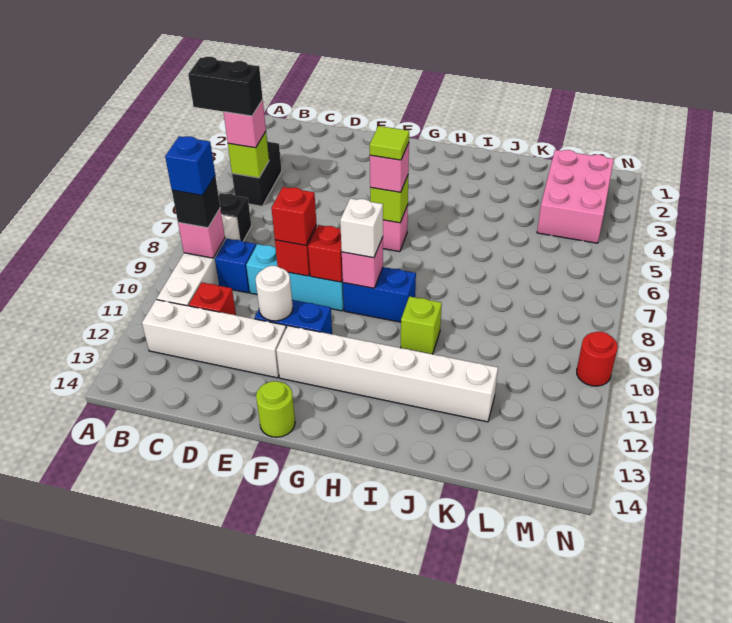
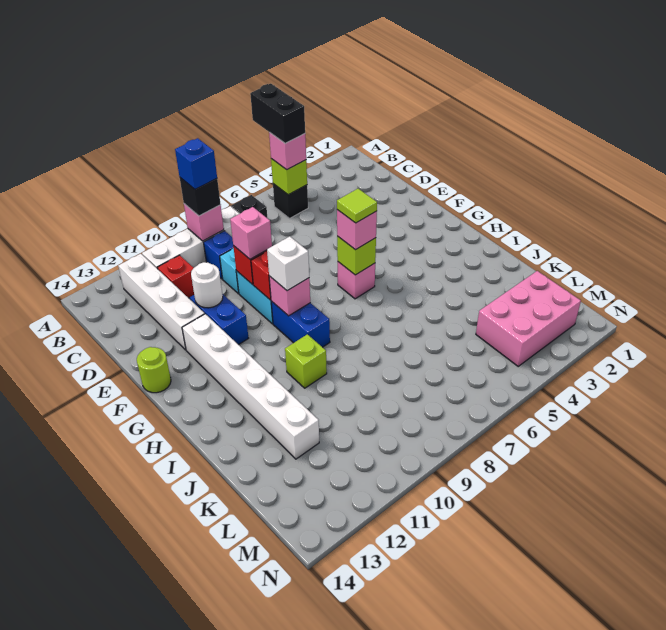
black 1x2 brick [232,141,282,206] -> black 1x1 brick [273,184,308,218]
red 1x1 brick [271,187,317,245] -> pink 1x1 brick [230,207,272,259]
red 1x1 round brick [577,332,618,386] -> none

